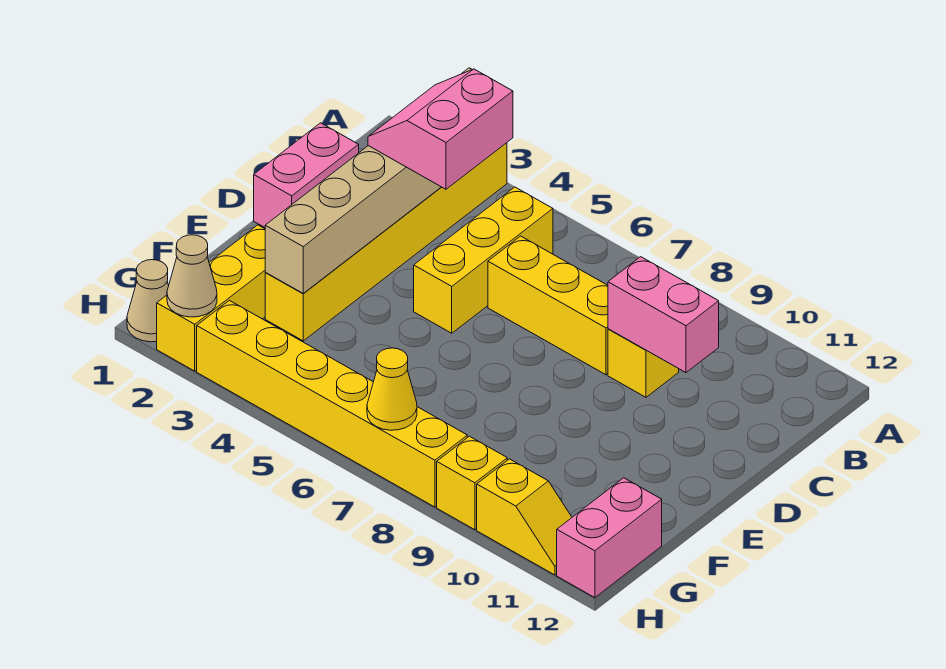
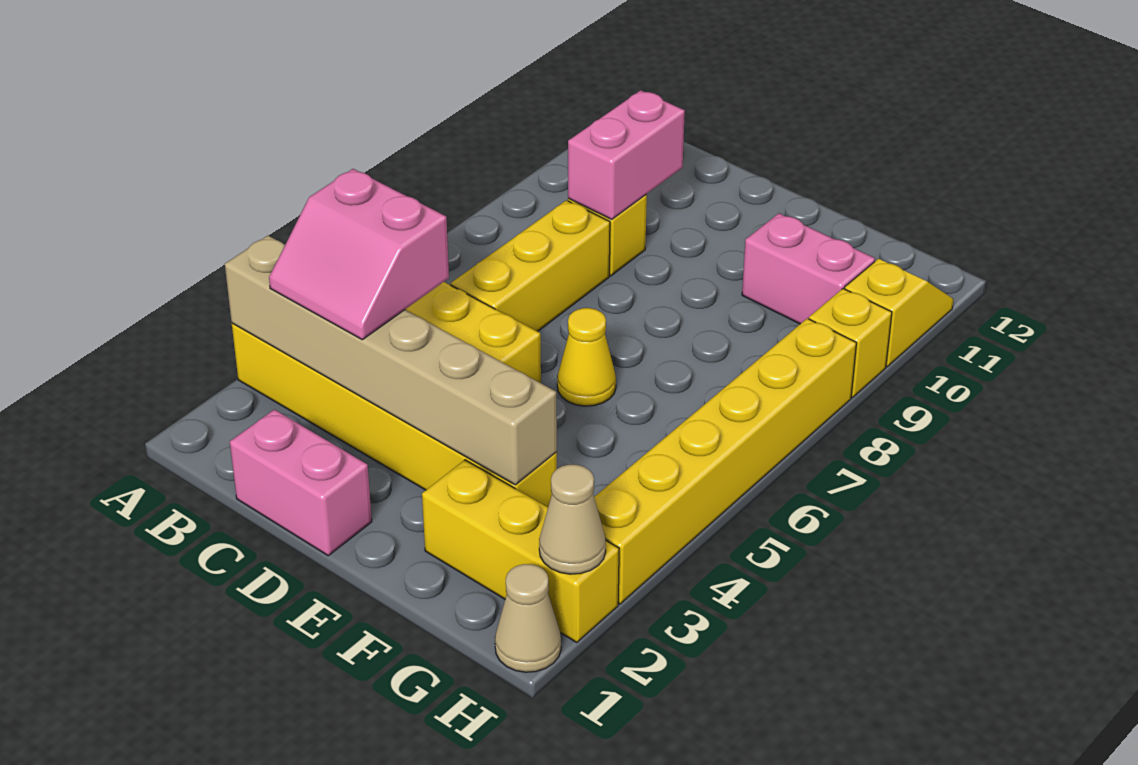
pink 1x2 brick [557,478,662,598] -> pink 1x2 brick moved to [742,213,875,324]
yellow 1x1 cone [367,348,417,430] -> yellow 1x1 cone moved to [557,308,616,406]

